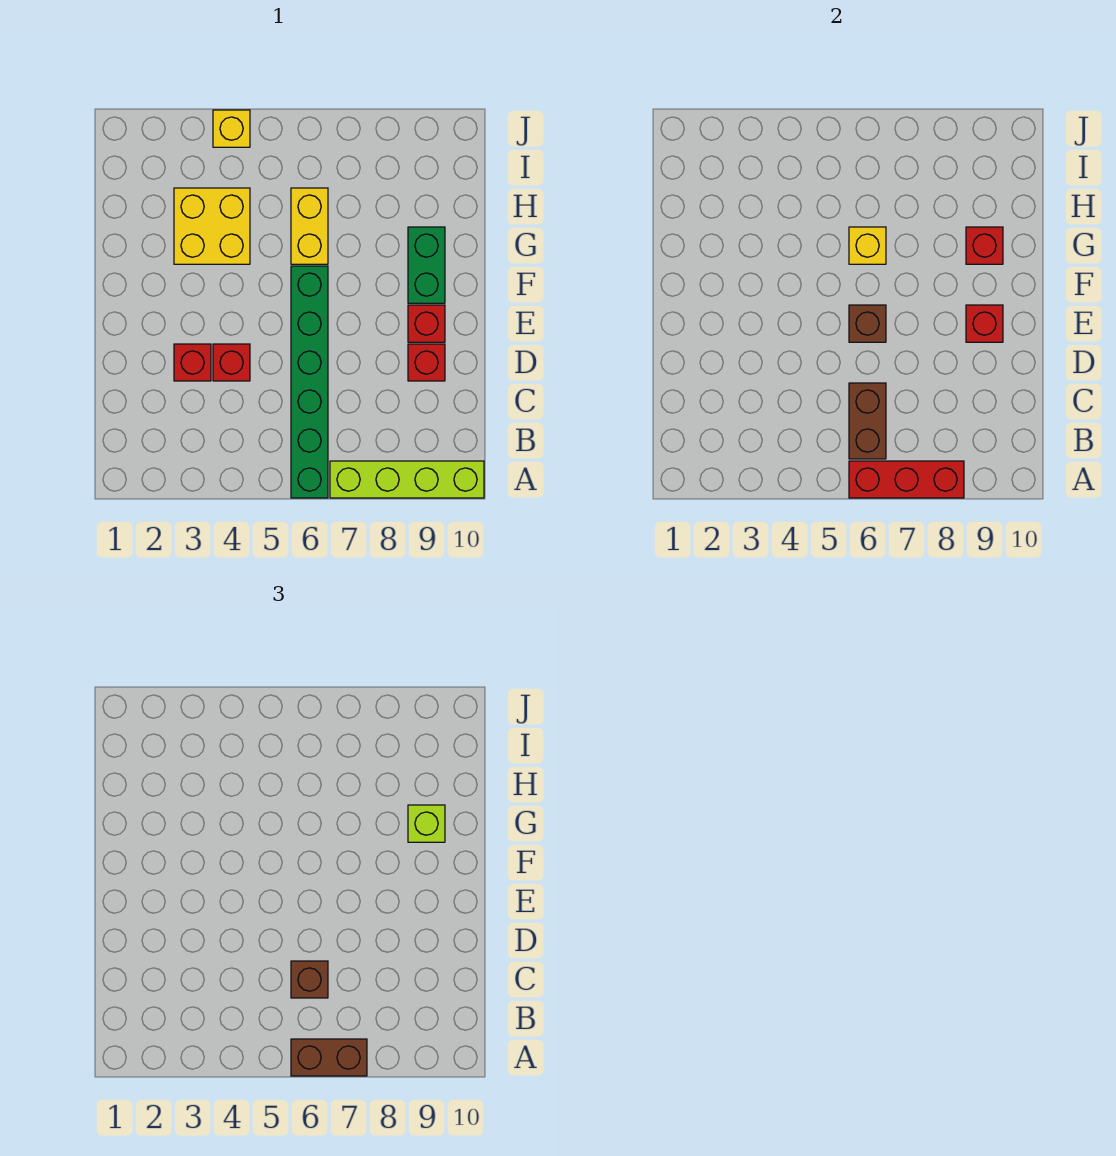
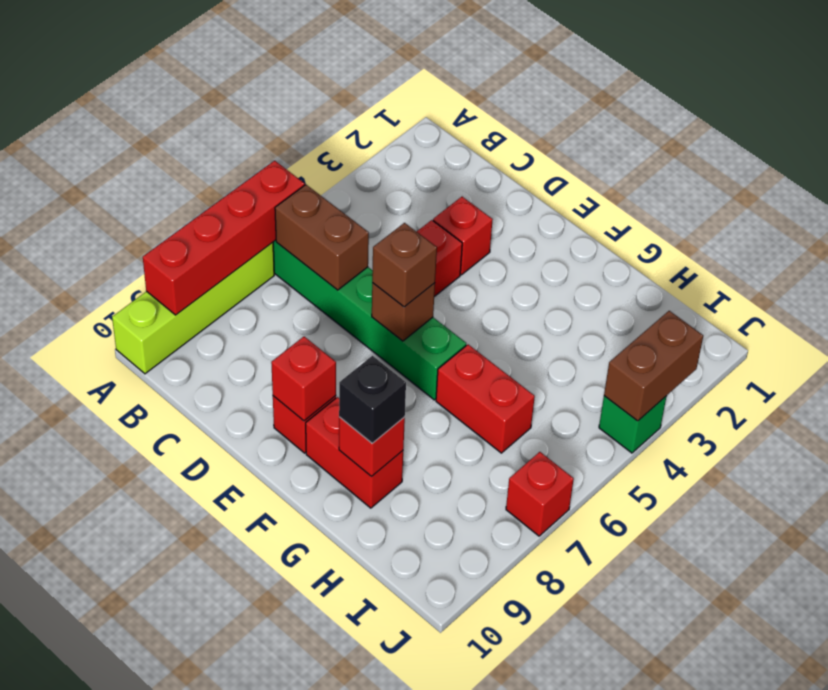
red 1x3 brick [849,461,964,498] -> red 1x4 brick [143,161,305,315]
brown 1x2 brick [291,1039,367,1076] -> brown 1x2 brick moved to [604,311,703,421]
brown 1x1 brick [291,961,328,998] -> brown 1x1 brick moved to [372,223,437,307]
red 1x1 brick [408,344,445,381] -> red 1x1 brick moved to [506,452,574,536]
green 1x2 brick [408,227,445,303] -> red 1x2 brick [306,397,403,508]
yellow 2x2 brick [174,188,250,264] -> none
yellow 1x2 brick [291,188,328,264] -> red 1x2 brick [436,345,535,453]
yellow 1x1 brick [849,227,886,264] -> none
lime 1x1 brick [408,805,445,842] -> black 1x1 brick [339,356,406,443]
yellow 1x1 brick [213,110,250,147] -> green 1x1 brick [599,396,666,453]

